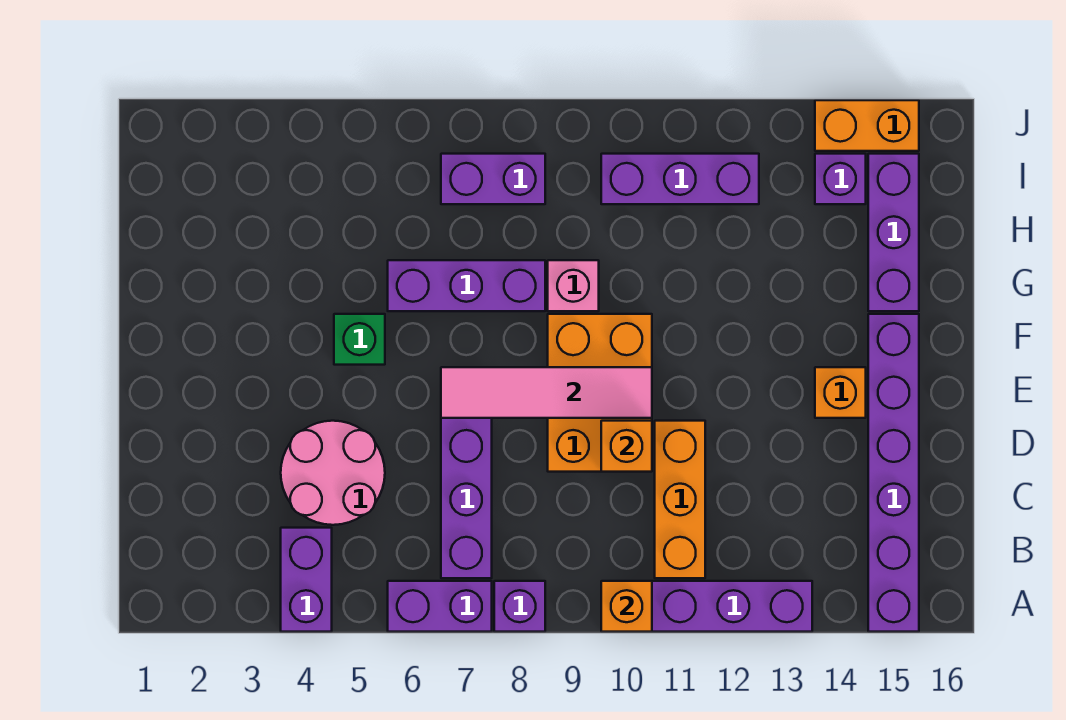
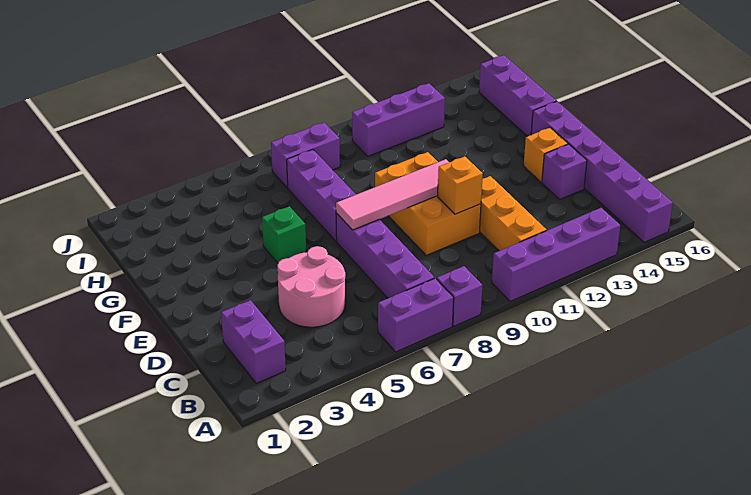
purple 1x2 brick [281,528,332,632] -> purple 1x2 brick moved to [221,300,286,383]
orange 1x1 brick [601,581,652,632] -> none
purple 1x3 brick [388,260,545,311] -> purple 1x3 brick turned to [287,150,356,241]
pink 1x1 brick [548,260,599,311] -> none
purple 1x1 brick [815,154,866,204] -> purple 1x1 brick moved to [542,144,587,199]
orange 1x2 brick [815,100,919,151] -> none

